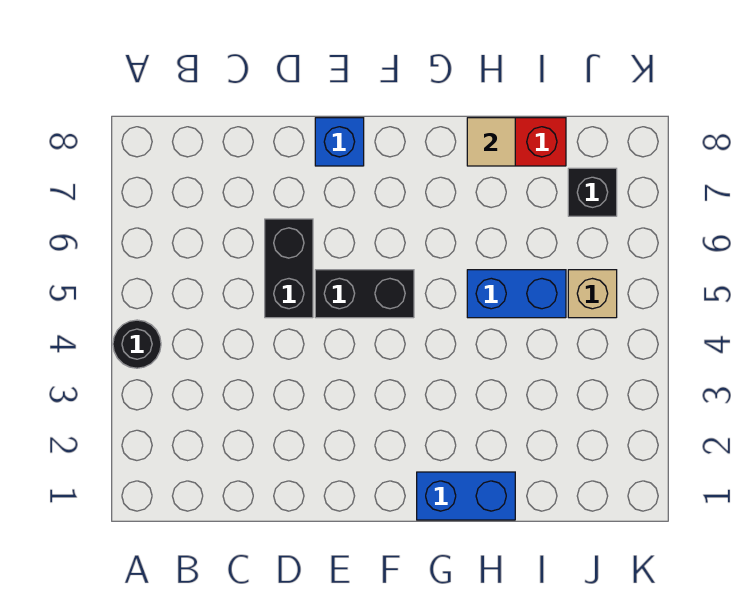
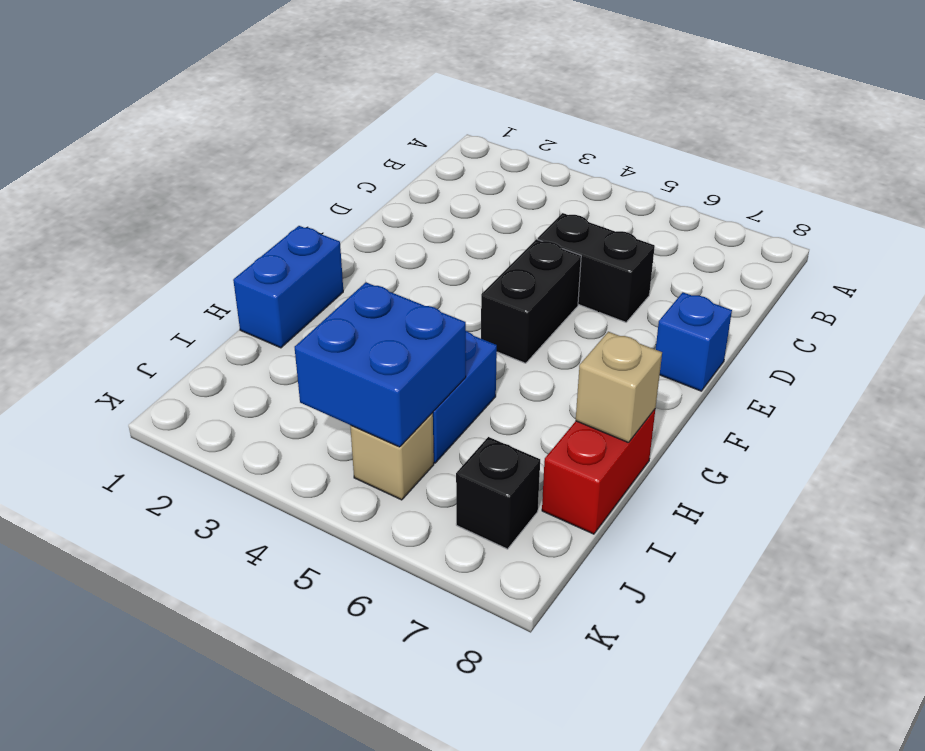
black 1x1 round brick [113,320,161,368] -> none
tan 1x1 tile [467,118,515,166] -> tan 1x1 brick [576,332,662,443]
none -> blue 2x2 brick [295,282,466,447]

